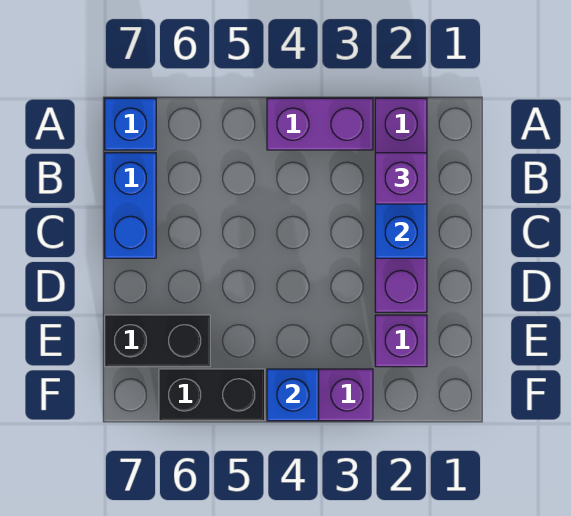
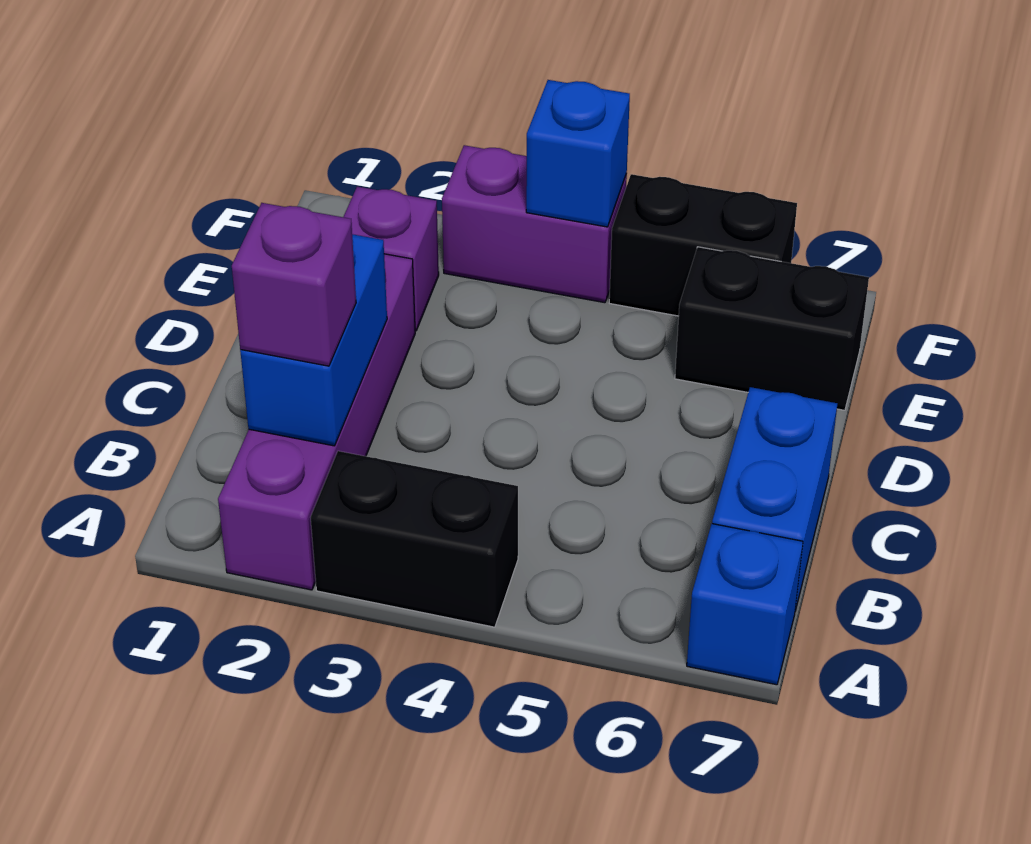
purple 1x2 brick [267,98,373,150] -> black 1x2 brick [311,451,518,627]

